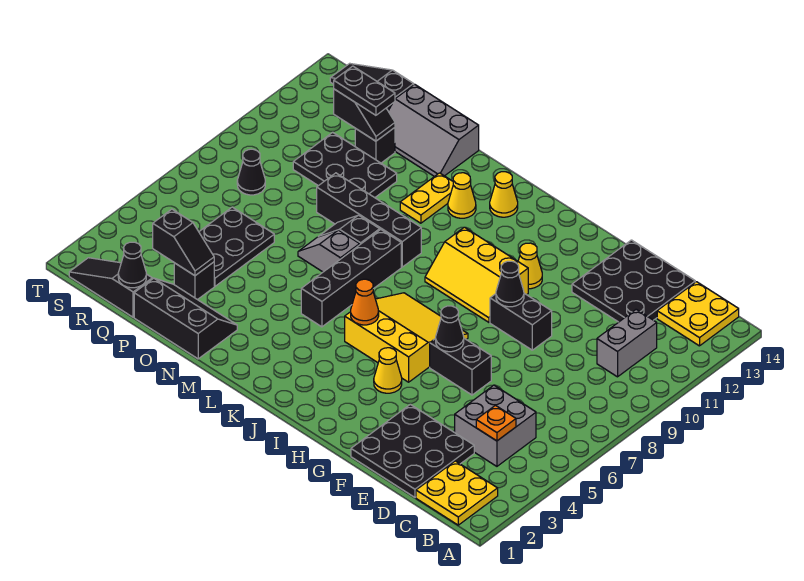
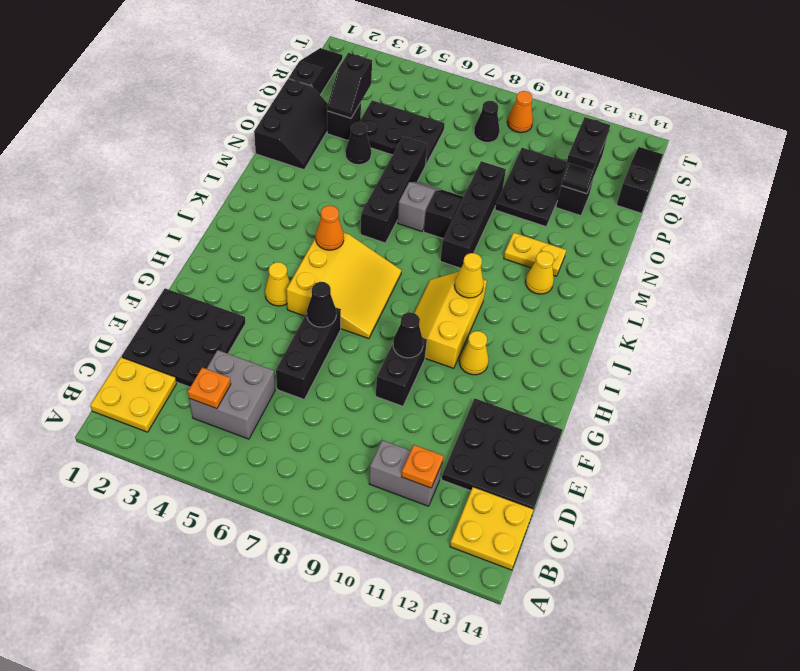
none -> orange 1x1 plate [402,445,443,488]
black 1x2 brick [430,338,491,395] -> black 1x3 brick [276,308,341,399]
yellow 1x1 cone [490,172,518,217] -> yellow 1x1 cone moved to [454,253,484,298]
black 1x4 brick [301,230,401,327] -> black 1x4 brick turned to [361,136,427,243]
grey 2x3 slope [388,84,479,177] -> none
black 1x1 cone [118,242,146,288] -> black 1x1 cone moved to [345,122,371,165]
none -> orange 1x1 cone [507,91,533,133]

